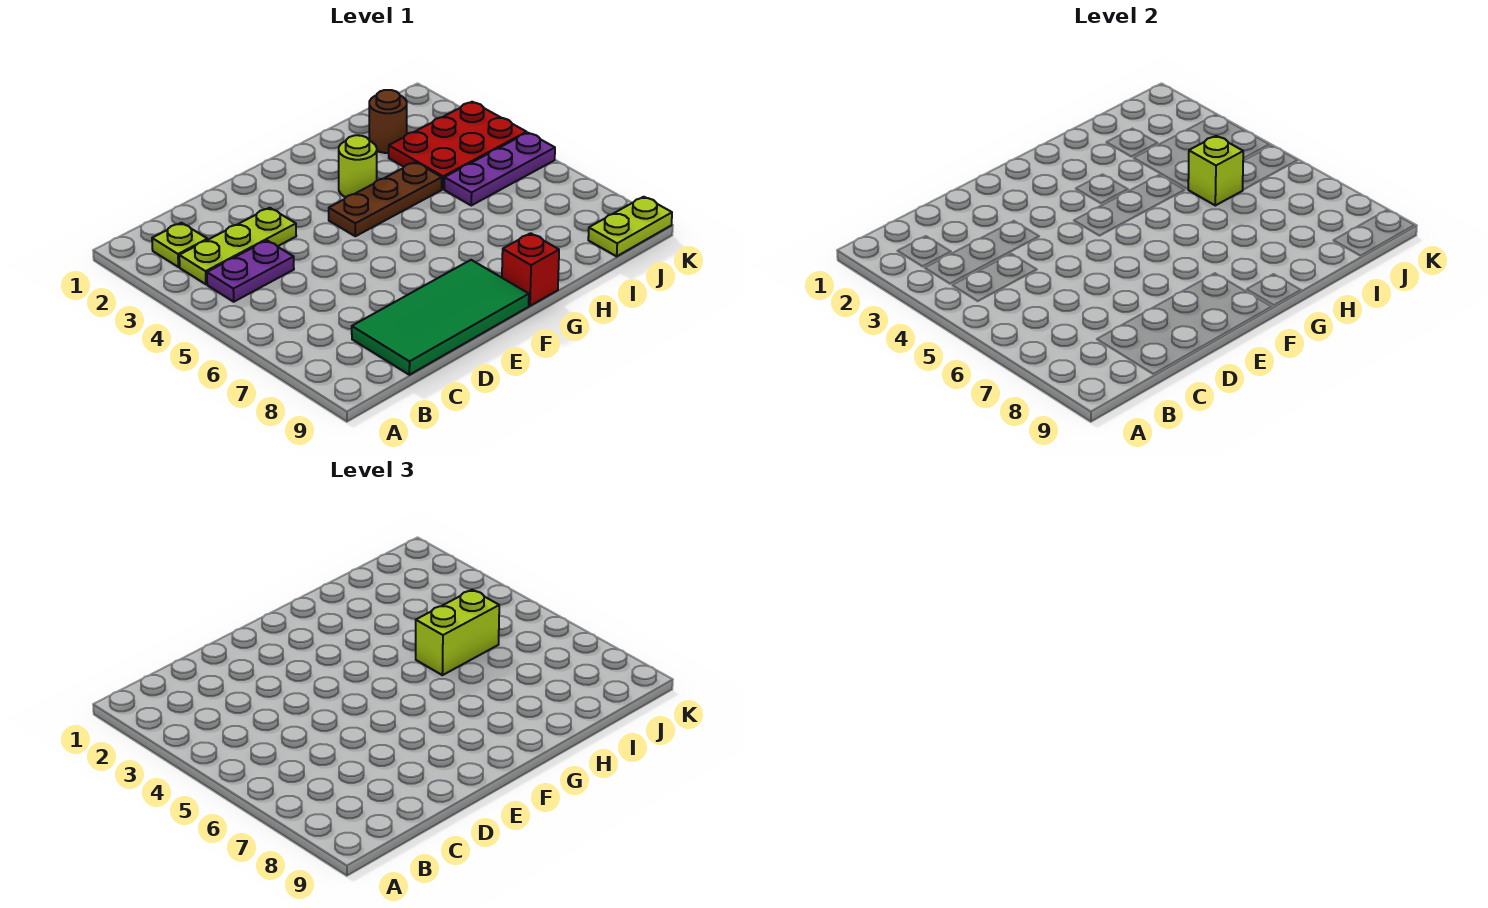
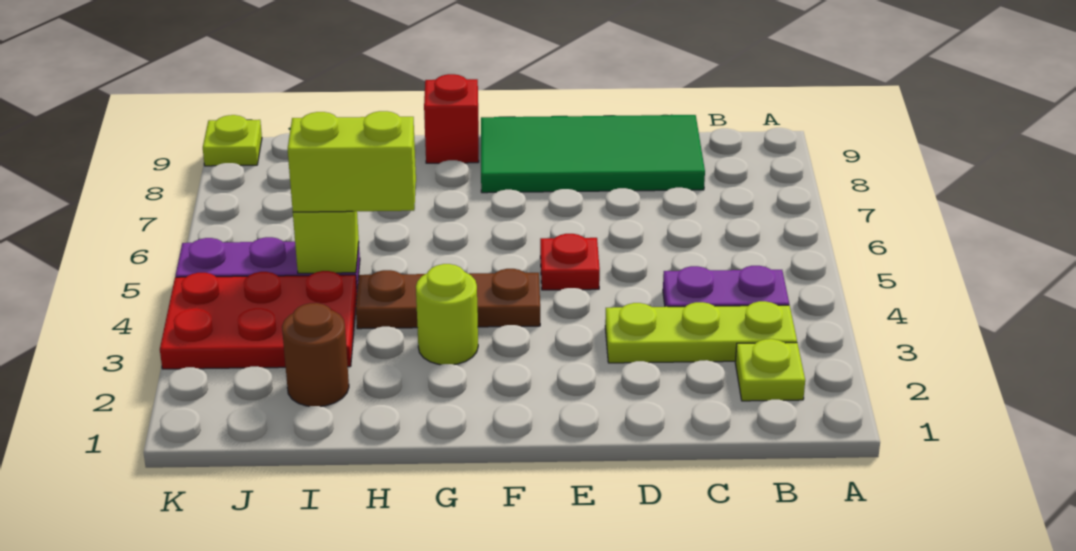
none -> red 1x1 plate [540,234,600,290]
lime 1x2 plate [588,197,672,256] -> lime 1x1 plate [203,115,262,166]

